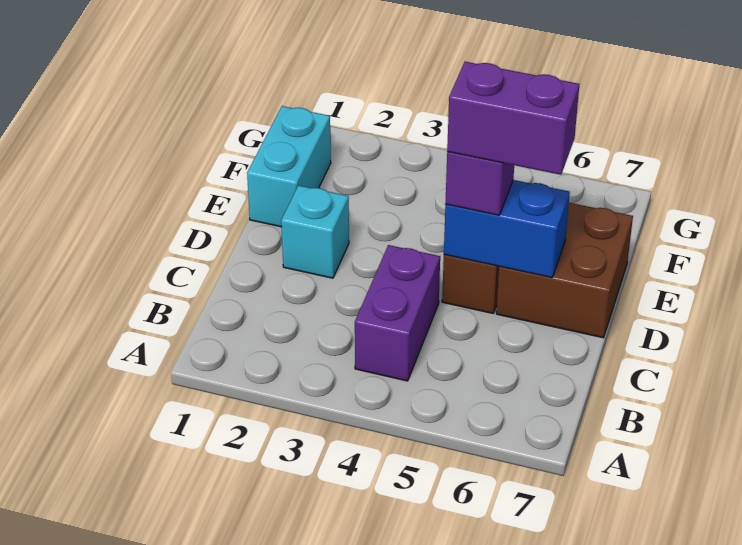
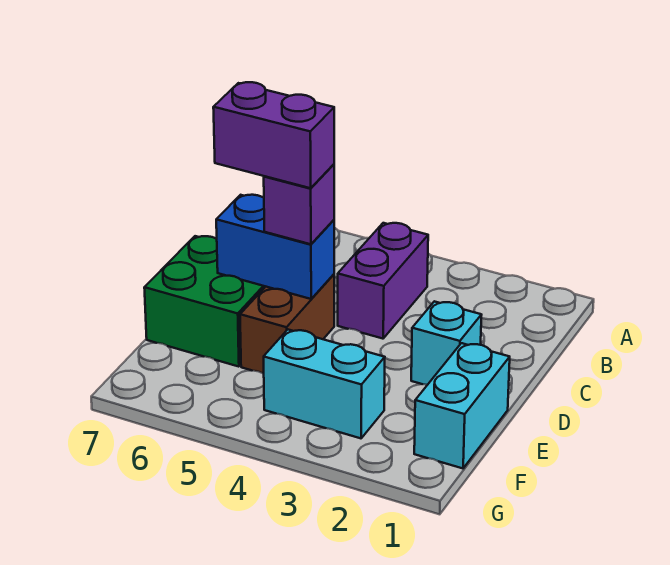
brown 2x2 brick [496,203,633,338] -> green 2x2 brick [144,236,265,367]
none -> cyan 1x2 brick [264,330,385,438]

